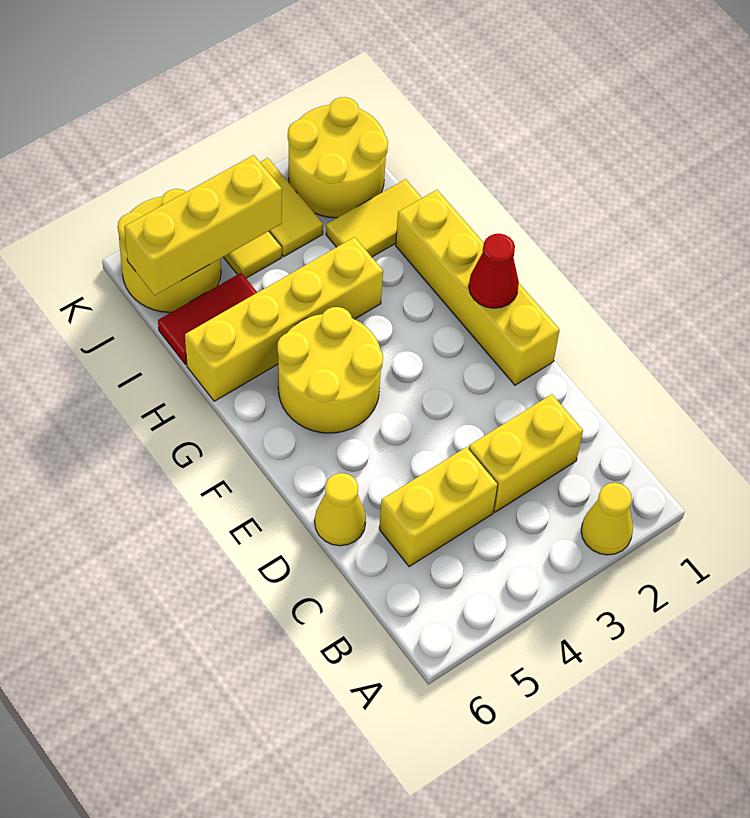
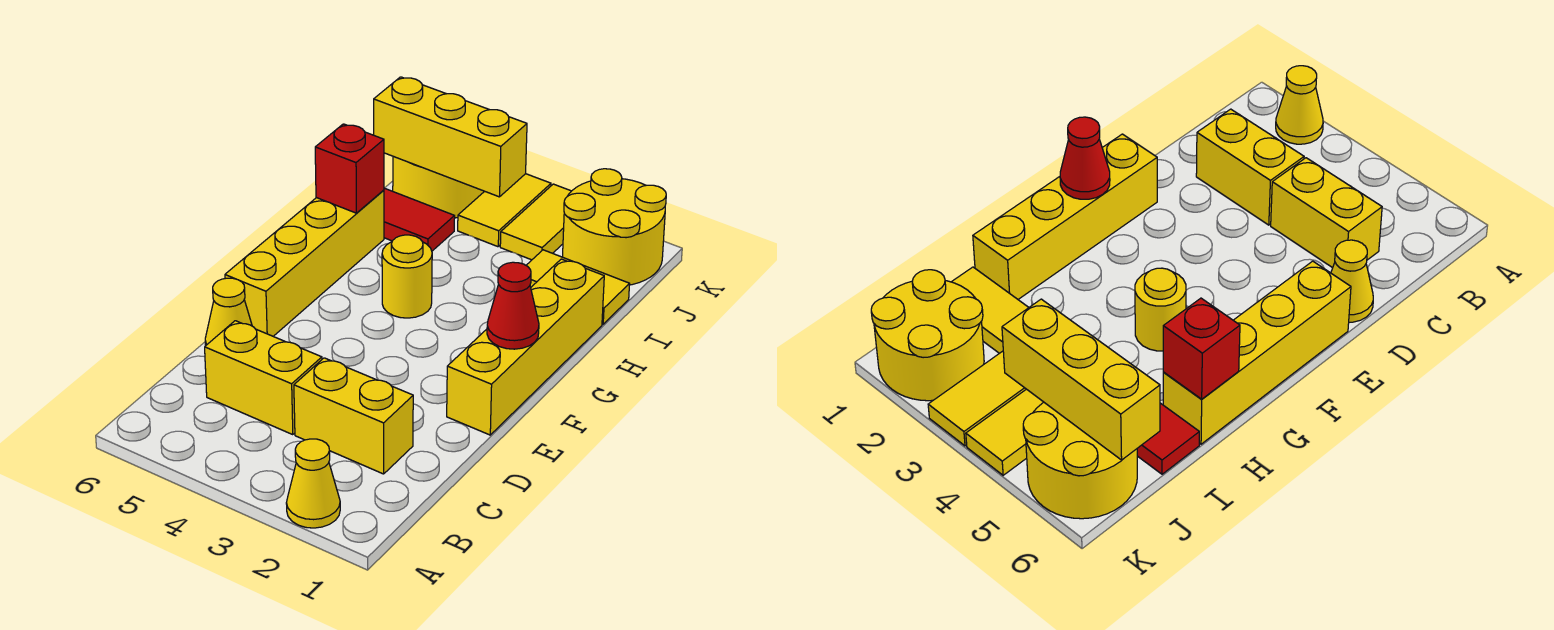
yellow 2x2 round brick [277,307,383,433] -> yellow 1x1 round brick [382,235,432,318]
yellow 1x4 brick [185,237,383,401] -> yellow 1x4 brick turned to [225,190,384,336]
none -> red 1x1 brick [315,124,384,213]

